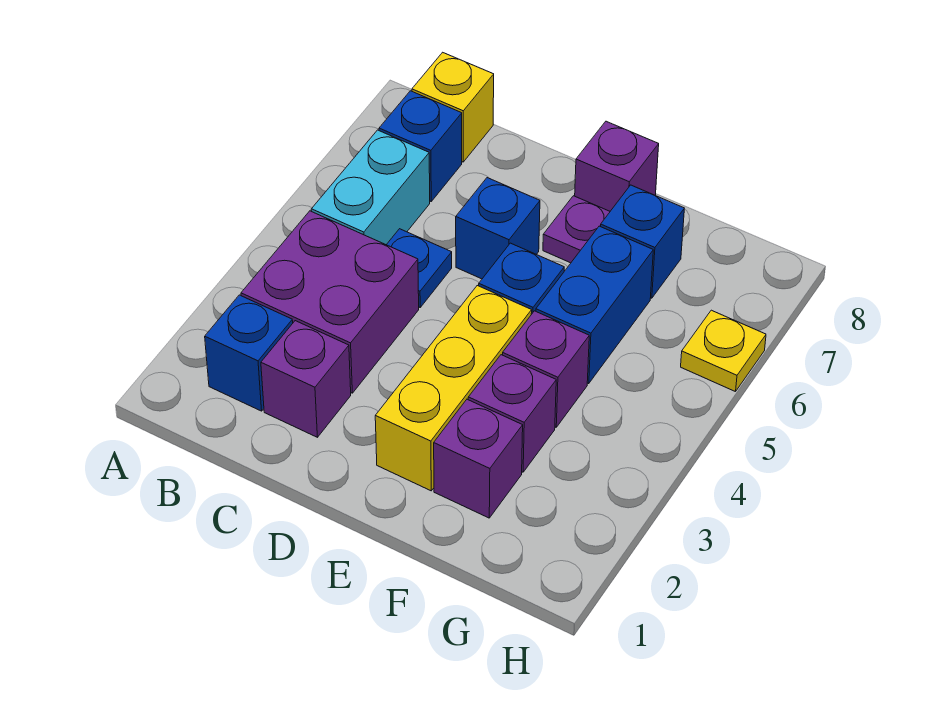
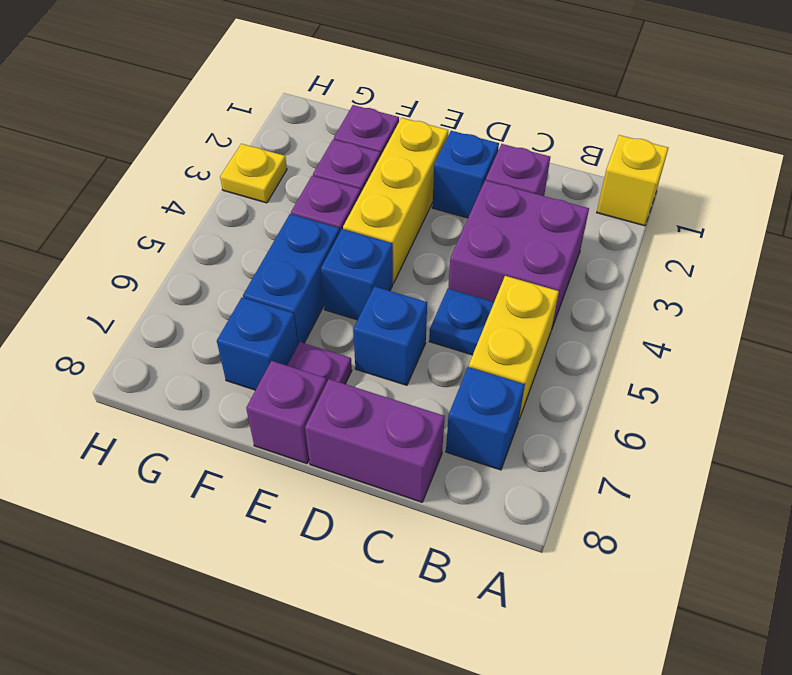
blue 1x1 brick [205,295,293,411] -> blue 1x1 brick moved to [432,131,499,218]
cyan 1x2 brick [311,130,430,245] -> yellow 1x2 brick [469,276,559,419]
yellow 1x1 brick [412,52,494,162] -> yellow 1x1 brick moved to [597,135,668,226]
none -> purple 1x2 brick [305,379,445,502]
yellow 1x1 plate [681,310,766,392] -> yellow 1x1 plate moved to [220,144,287,203]

